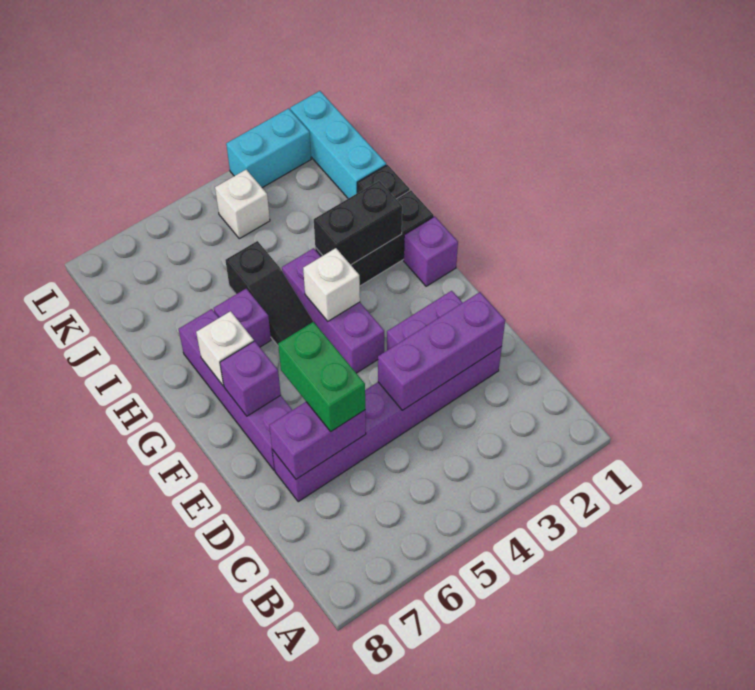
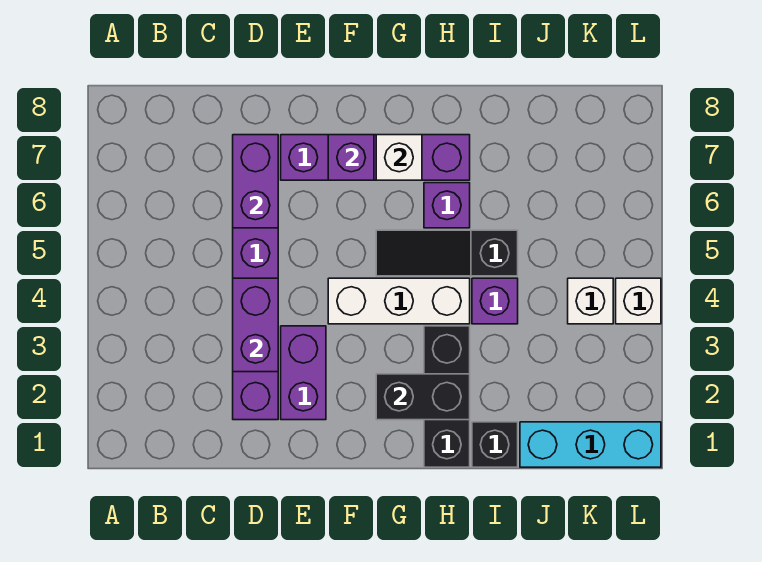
purple 1x3 brick [378,292,505,410] -> purple 1x2 brick [233,278,278,372]
green 1x2 brick [278,322,365,431] -> none
purple 1x3 brick [282,248,384,373] -> white 1x3 brick [328,278,470,324]
purple 1x1 brick [404,216,458,286] -> purple 1x1 brick moved to [472,278,518,324]
white 1x1 brick [303,248,360,321] -> white 1x1 brick moved to [616,278,661,324]
black 1x2 brick [314,181,402,265] -> black 1x2 brick turned to [376,374,470,420]
cyan 1x2 brick [226,108,311,188] -> none

